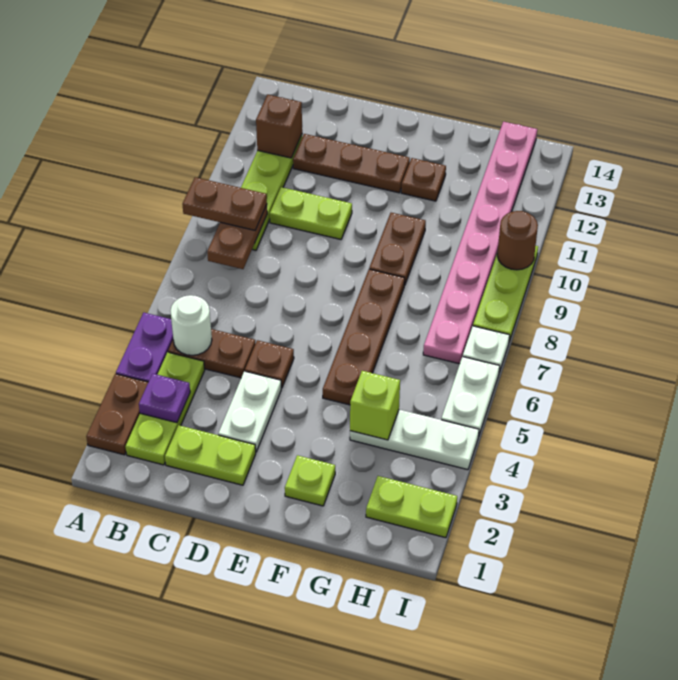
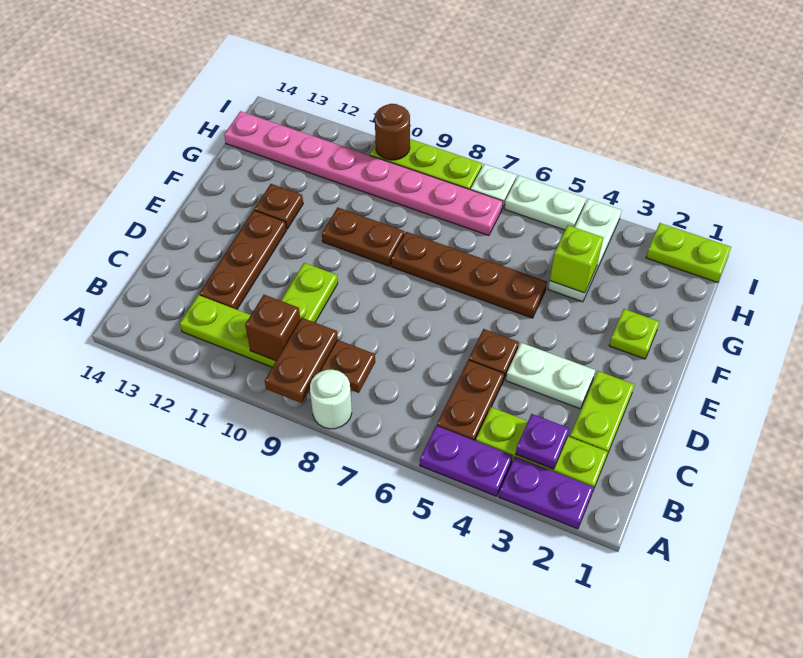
brown 1x2 plate [86,374,148,455] -> purple 1x2 plate [499,457,594,529]
white 1x1 round brick [170,295,212,355] -> white 1x1 round brick moved to [310,370,352,429]
brown 1x1 brick [256,95,302,158] -> brown 1x1 brick moved to [245,295,300,361]
lime 1x2 plate [366,476,457,538] -> lime 1x2 plate turned to [646,223,731,283]

